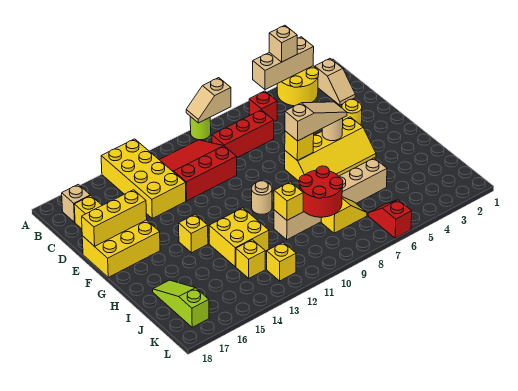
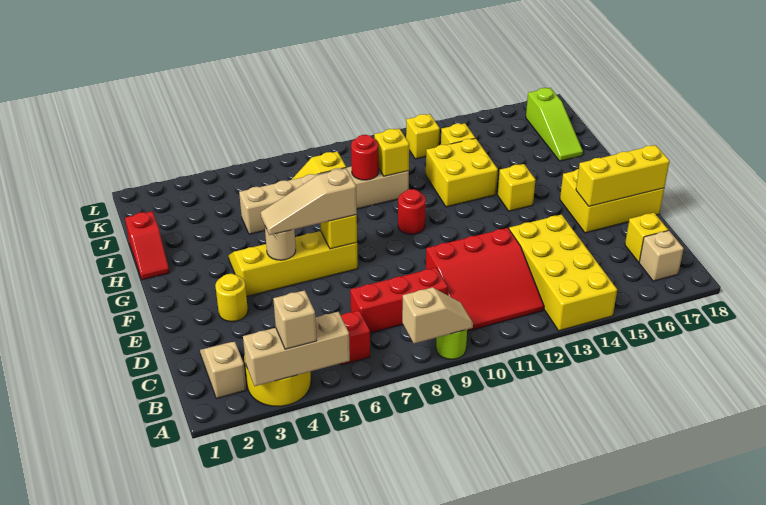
tan 1x1 round brick [252,181,272,214] -> red 1x1 round brick [398,189,426,234]
red 2x2 round brick [299,166,343,217] -> red 1x1 round brick [351,135,379,180]
red 1x2 slope [368,200,412,238] -> red 1x2 slope moved to [125,211,169,280]

